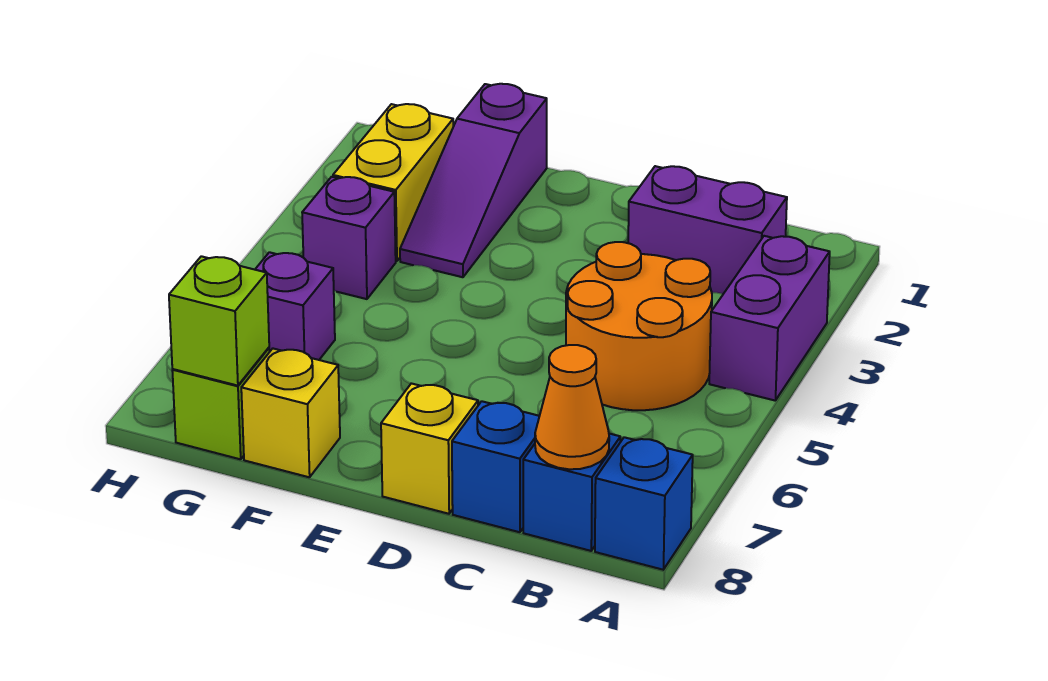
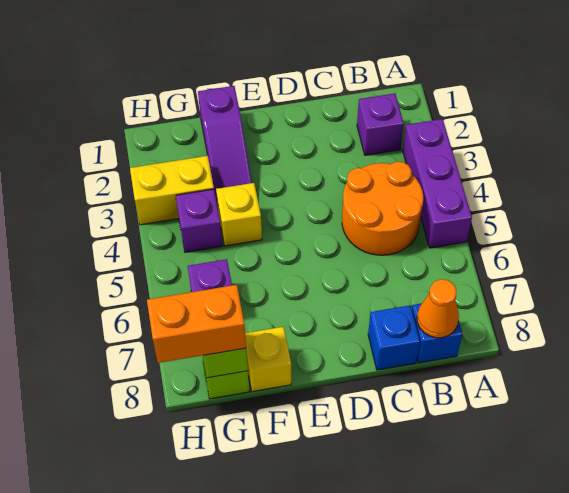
purple 1x2 brick [709,236,830,401] -> purple 1x3 brick [403,119,472,248]
blue 1x1 brick [595,437,693,570] -> none
purple 1x2 brick [628,166,787,294] -> purple 1x1 brick [357,93,404,155]
yellow 1x1 brick [381,383,478,514] -> yellow 1x1 brick moved to [216,183,262,246]
yellow 1x2 brick [333,104,453,261] -> yellow 1x2 brick turned to [130,156,214,225]
none -> orange 1x2 brick [147,285,246,363]

